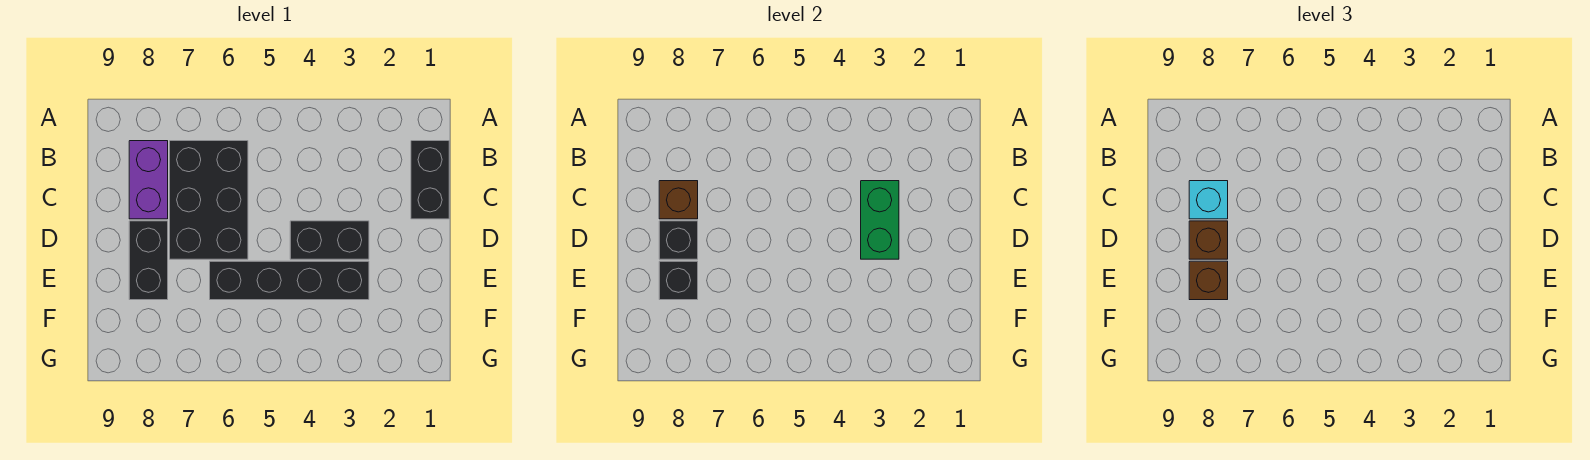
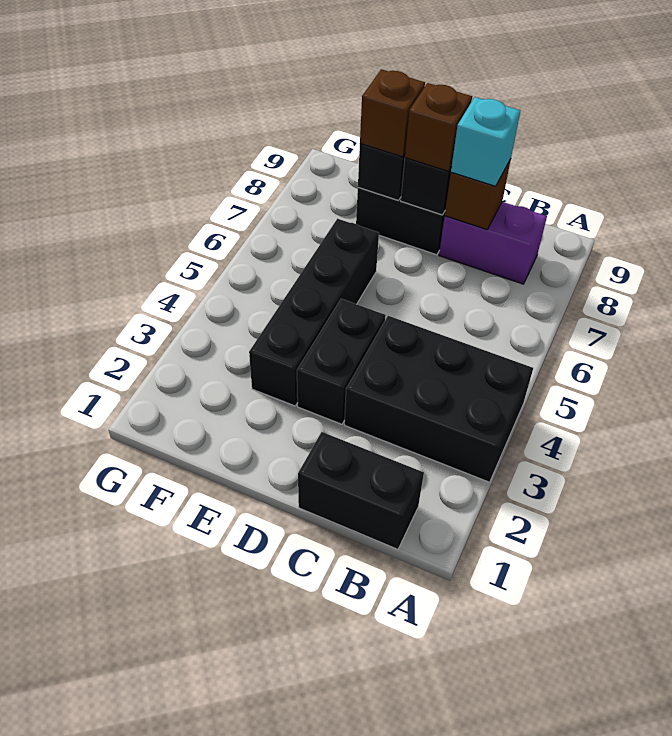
black 2x3 brick [170,141,248,259] -> black 2x3 brick moved to [345,316,533,482]
green 1x2 brick [861,181,899,259] -> none

